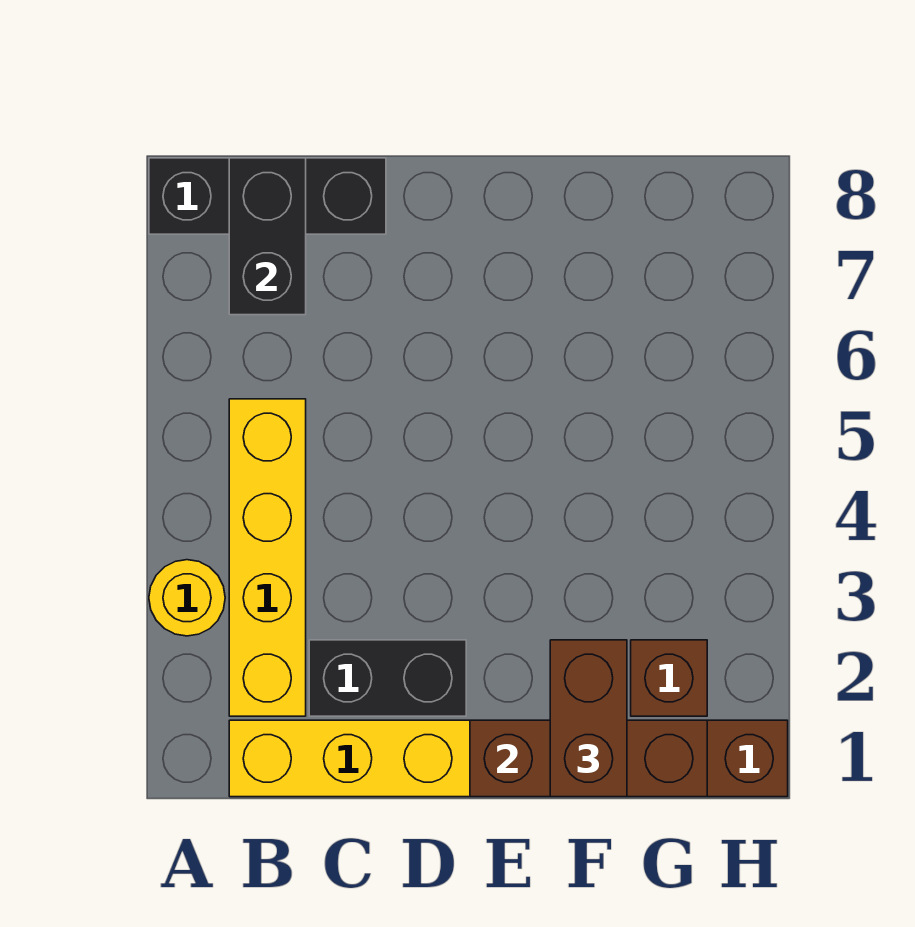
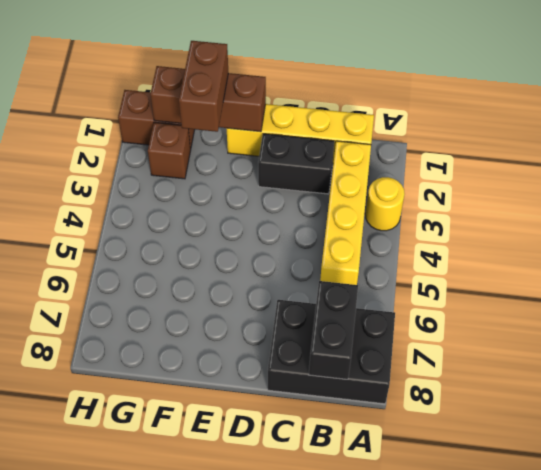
black 1x3 brick [149,158,386,234] -> black 2x3 brick [268,300,395,404]

